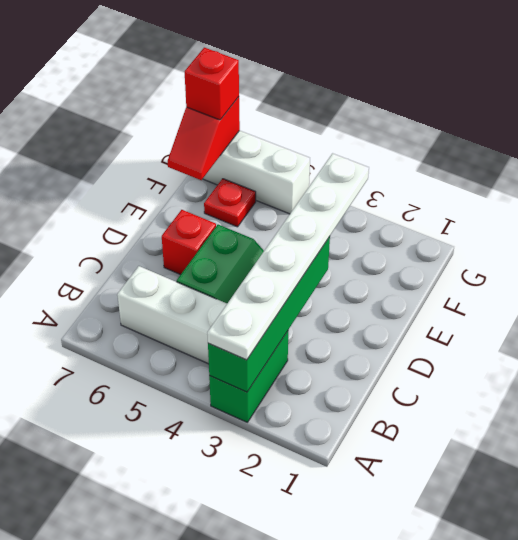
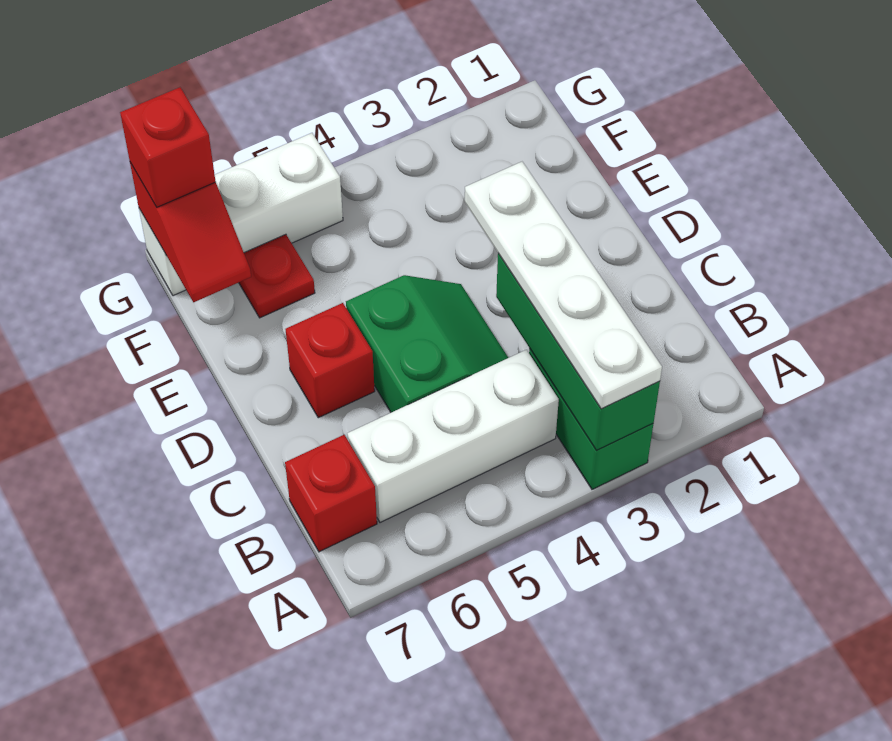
green 1x4 brick [208,237,330,392] -> green 1x3 brick [496,254,660,451]
white 1x6 plate [207,153,369,360] -> white 1x4 plate [465,162,662,409]
none -> red 1x1 brick [285,435,377,552]

